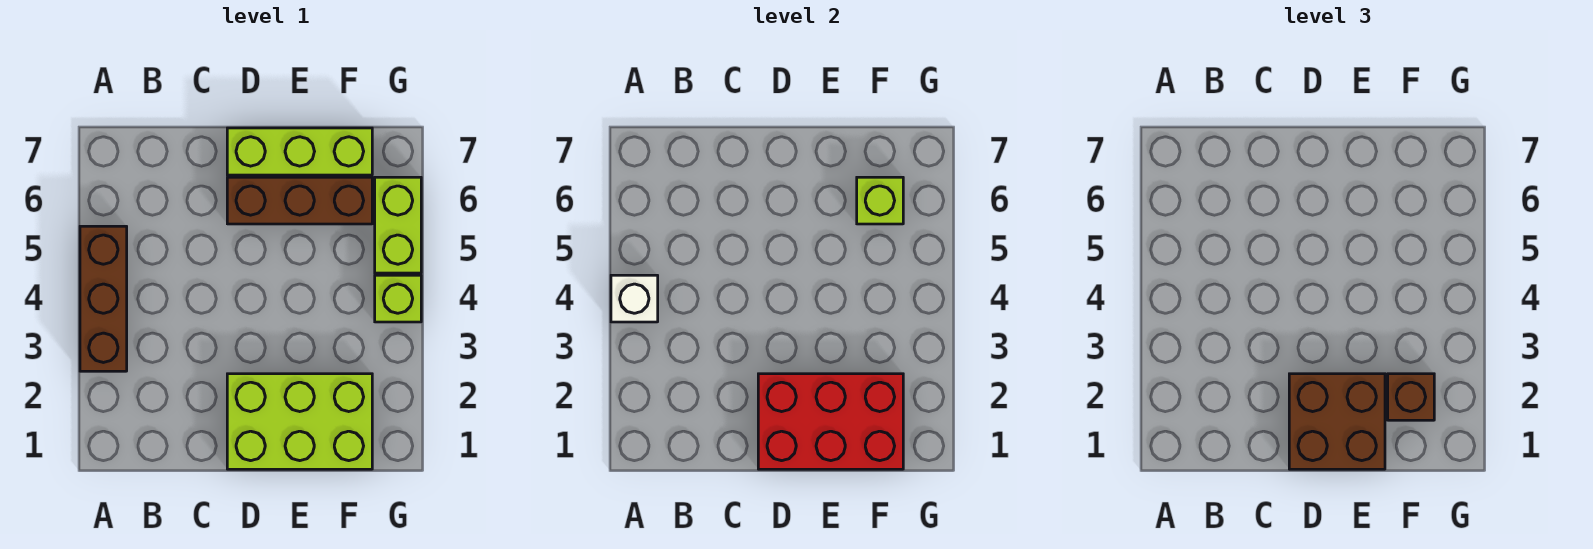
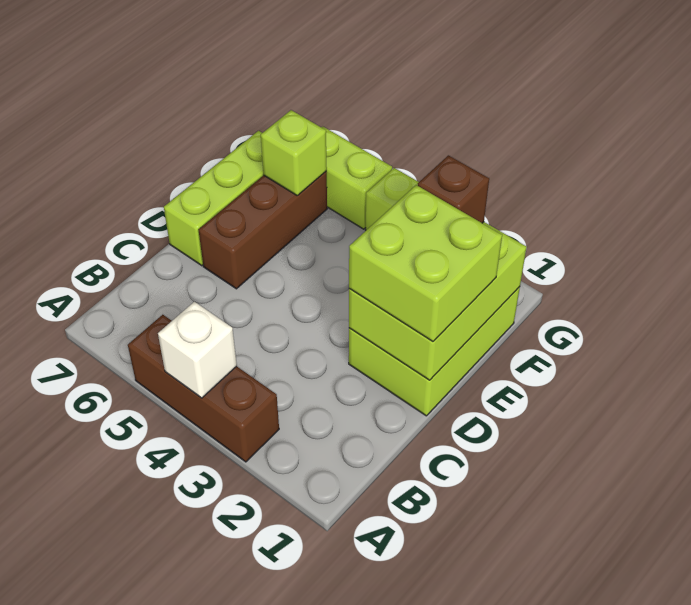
red 2x3 brick [758,374,903,469] -> lime 2x3 brick [349,222,527,380]
brown 2x2 brick [1289,374,1385,469] -> lime 2x2 brick [349,185,502,341]

